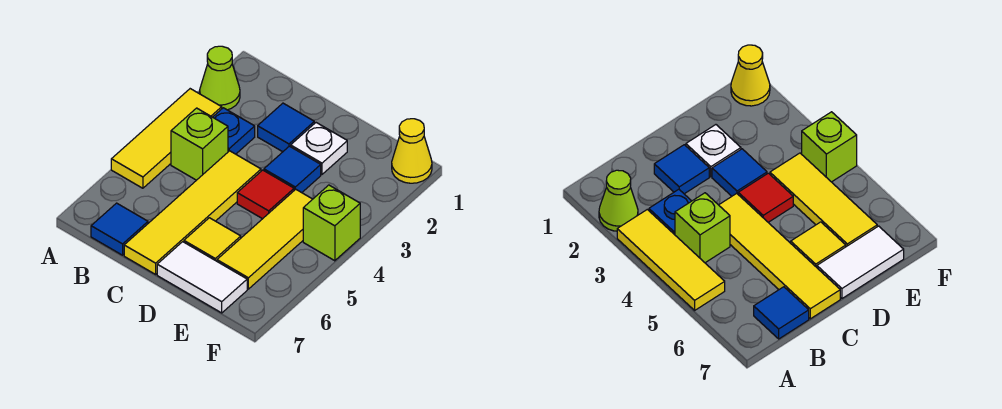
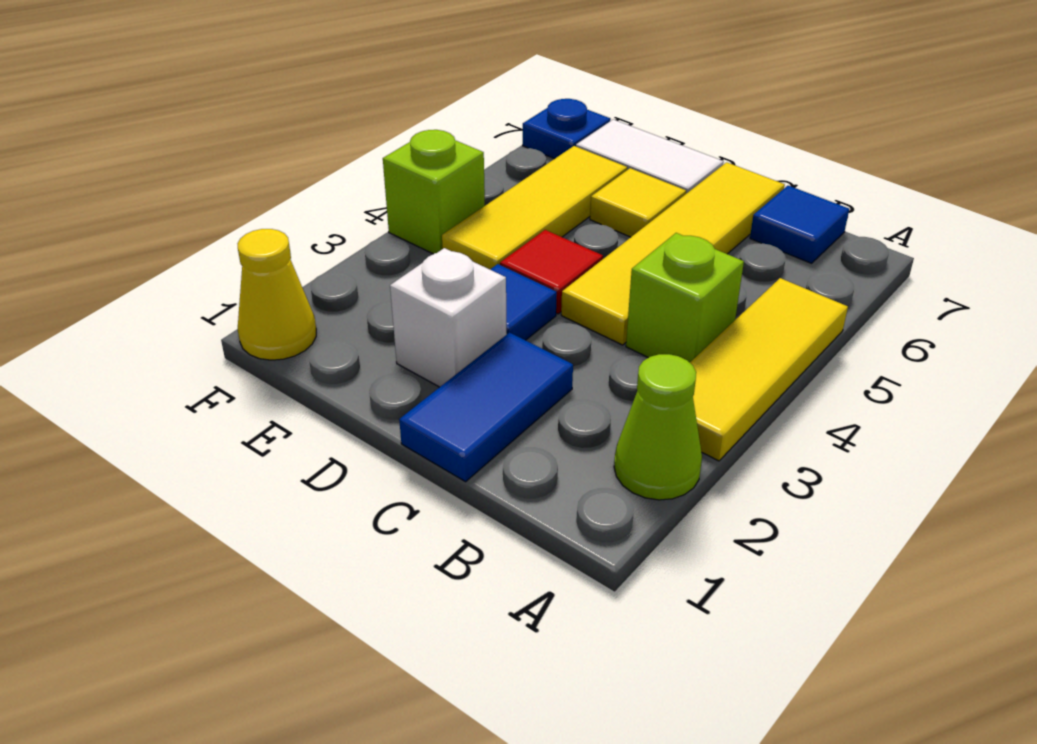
blue 1x1 plate [213,108,255,154] -> blue 1x1 plate moved to [523,99,611,159]
blue 1x1 tile [258,103,314,152] -> blue 1x2 tile [399,333,573,482]
white 1x1 plate [291,123,347,174] -> white 1x1 brick [390,248,507,387]

